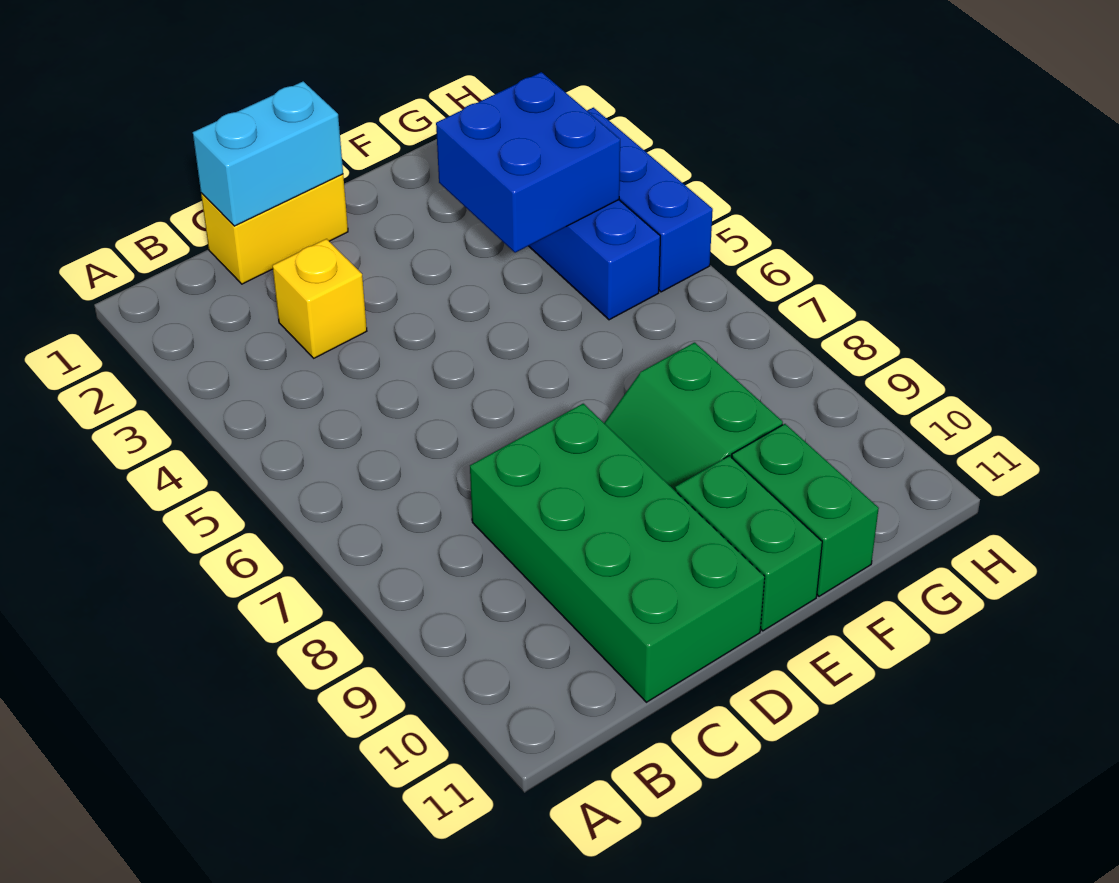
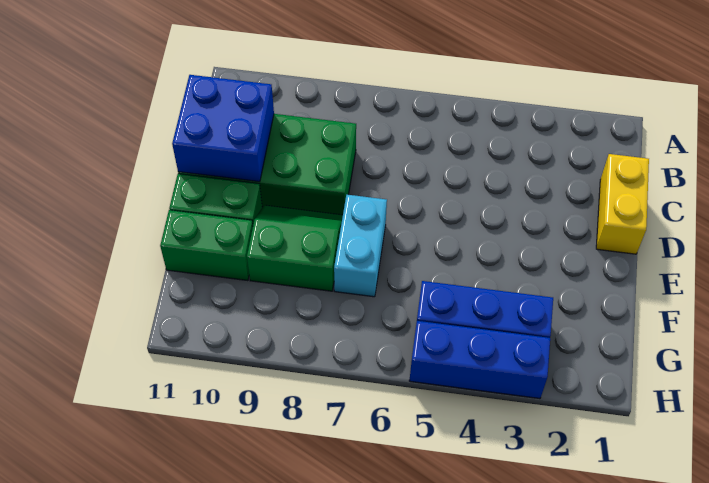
cyan 1x2 brick [193,81,343,226] -> cyan 1x2 brick moved to [334,195,387,297]
yellow 1x1 brick [273,239,367,358] -> none
blue 2x2 brick [436,72,620,253] -> blue 2x2 brick moved to [172,75,274,182]

